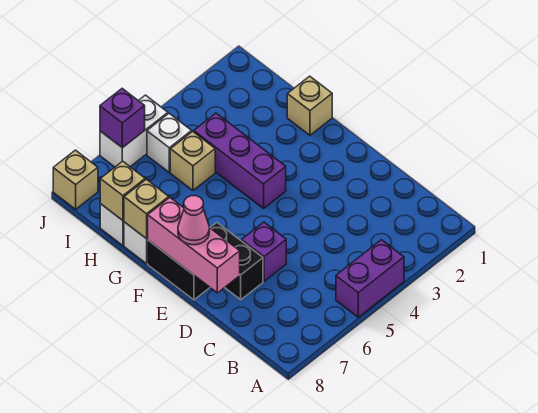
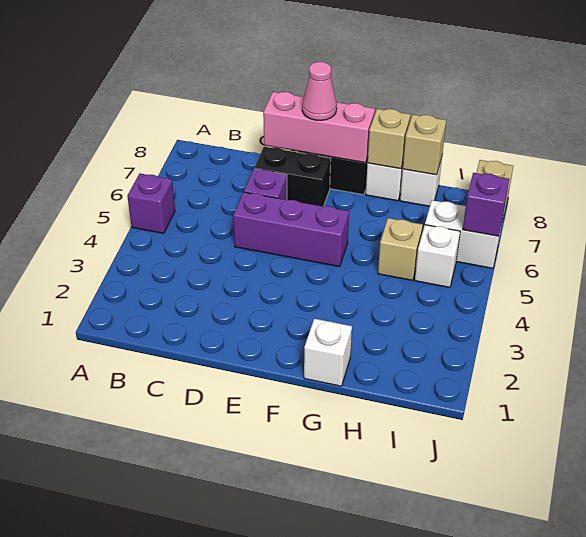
purple 1x2 brick [336,240,404,317] -> purple 1x1 brick [127,174,175,233]
purple 1x3 brick [194,113,286,208] -> purple 1x3 brick moved to [233,192,349,267]
tan 1x1 brick [287,76,332,135] -> white 1x1 brick [304,319,352,386]
white 1x2 brick [100,95,168,167] -> white 1x2 brick turned to [425,200,503,268]

